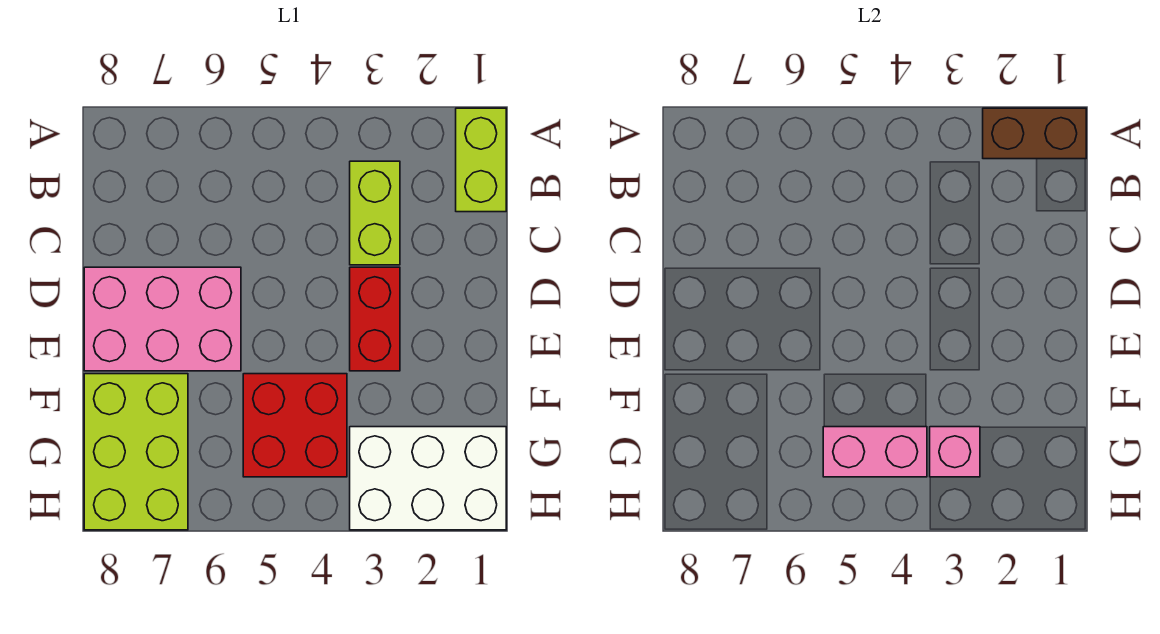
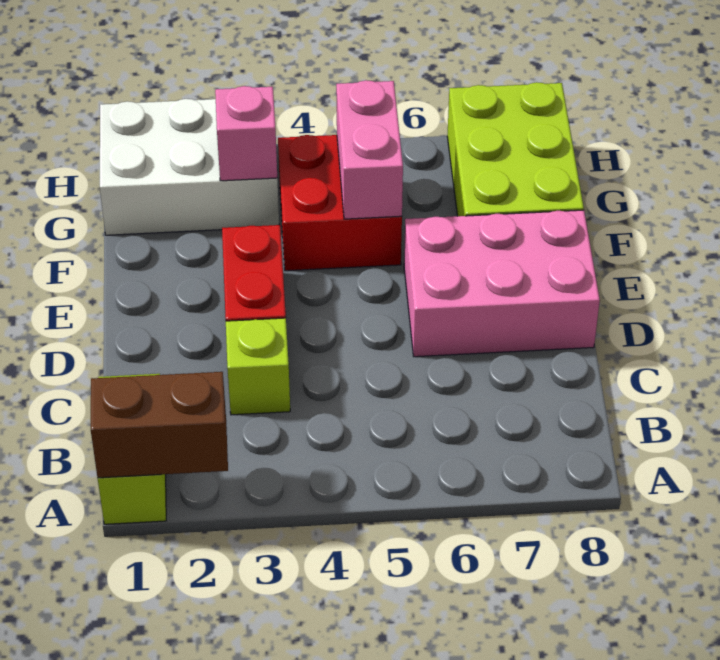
lime 1x2 brick [350,161,400,265] -> lime 1x1 brick [226,318,290,415]
pink 1x2 brick [823,427,927,477] -> pink 1x2 brick turned to [336,80,403,219]

